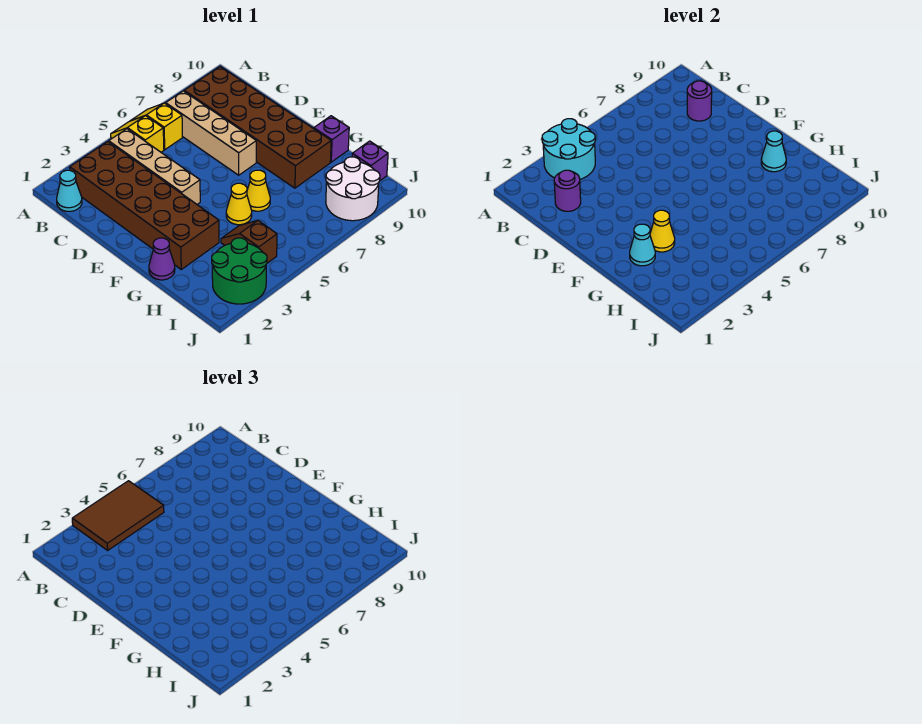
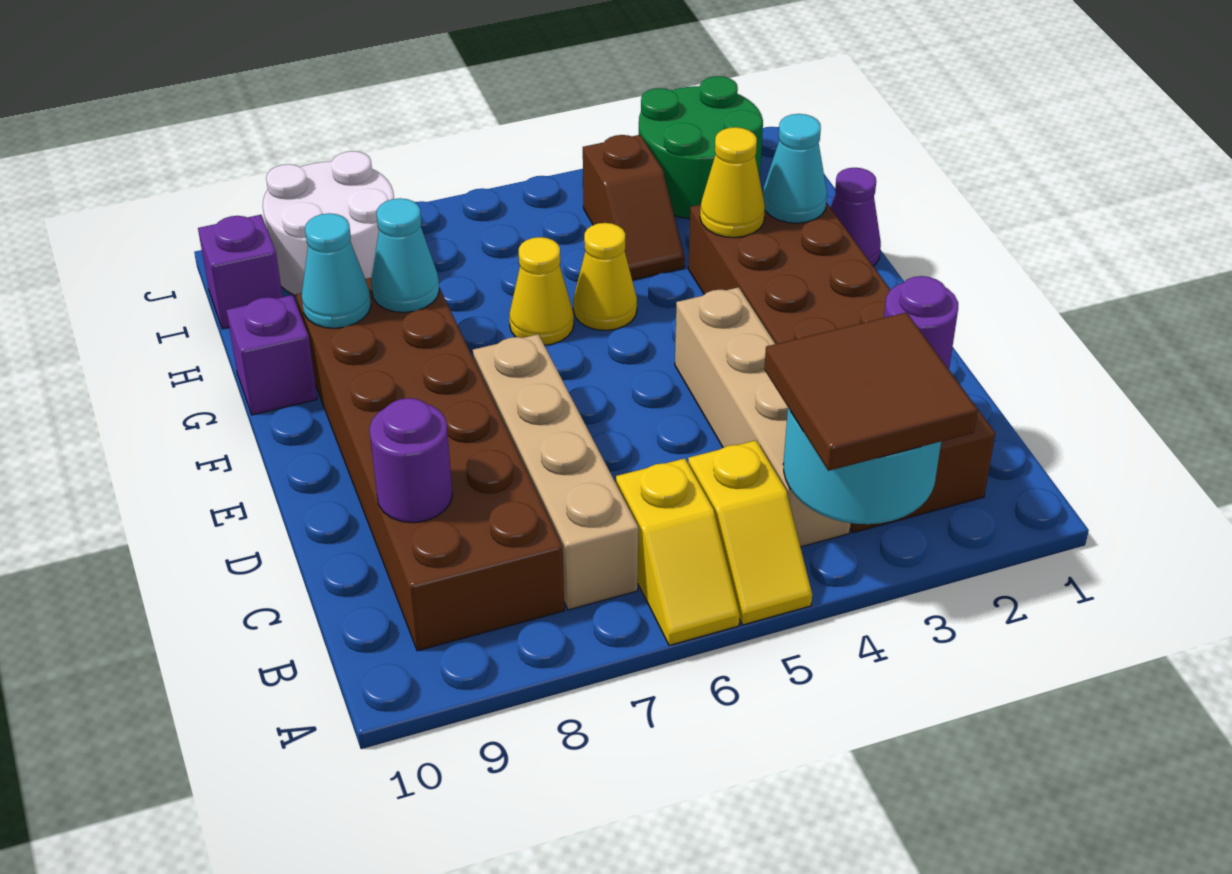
brown 2x3 tile [72,481,164,550] -> brown 2x2 tile [764,312,978,471]
cyan 1x1 cone [57,170,82,211] -> cyan 1x1 cone moved to [371,198,439,313]

